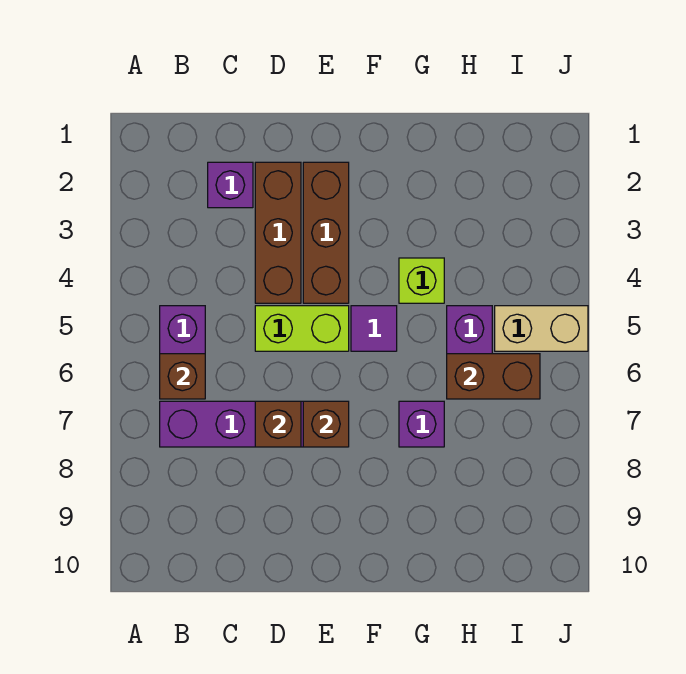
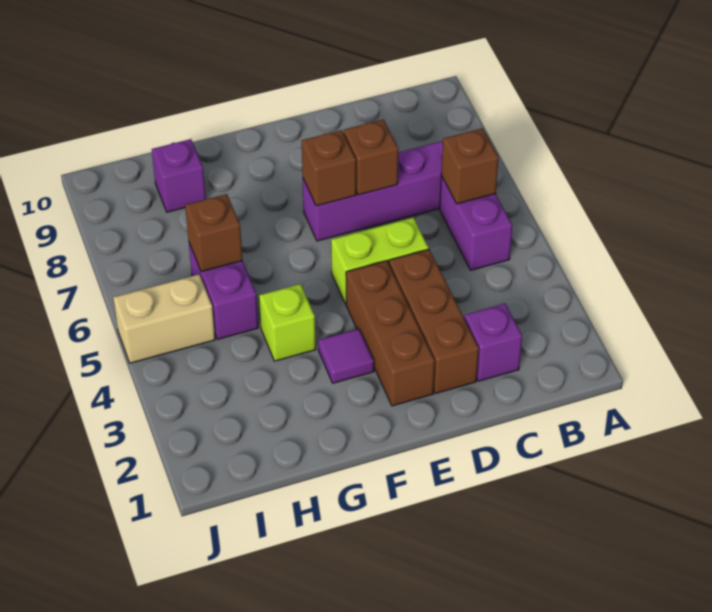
purple 1x1 tile [351,306,397,351] -> purple 1x1 tile moved to [318,329,374,383]
purple 1x1 brick [399,401,444,447] -> purple 1x1 brick moved to [152,139,206,212]
brown 1x2 brick [447,354,540,399] -> brown 1x1 brick [185,194,242,272]

